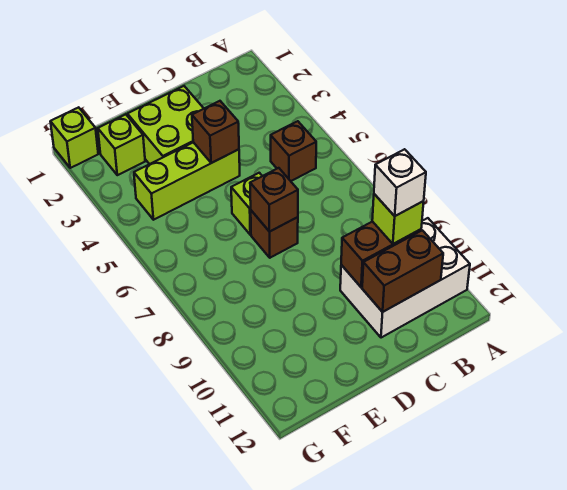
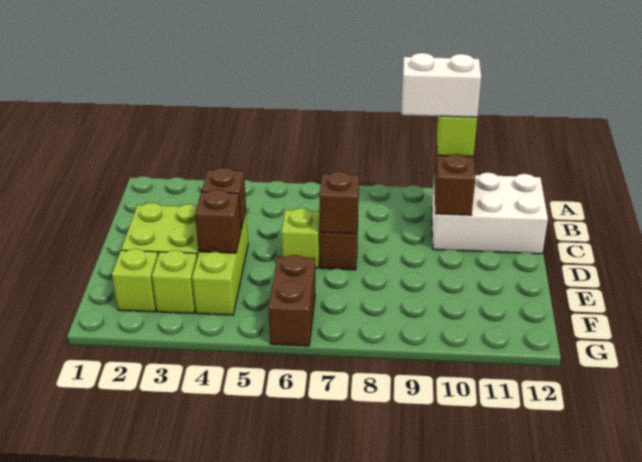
white 2x3 brick [340,218,470,338] -> white 2x3 brick turned to [432,173,548,254]
brown 1x1 brick [271,121,316,181] -> brown 1x1 brick moved to [195,189,241,253]
white 1x1 brick [374,149,426,216] -> white 1x2 brick [402,53,481,117]
brown 1x2 brick [362,230,443,312] -> brown 1x2 brick moved to [269,255,315,346]
lime 1x1 brick [50,107,98,168] -> lime 1x1 brick moved to [152,250,197,314]

